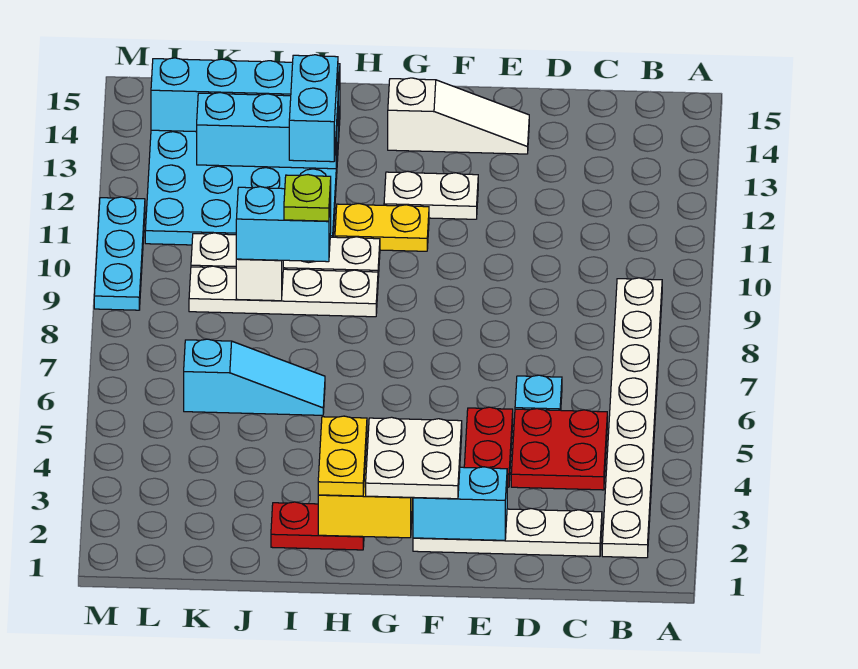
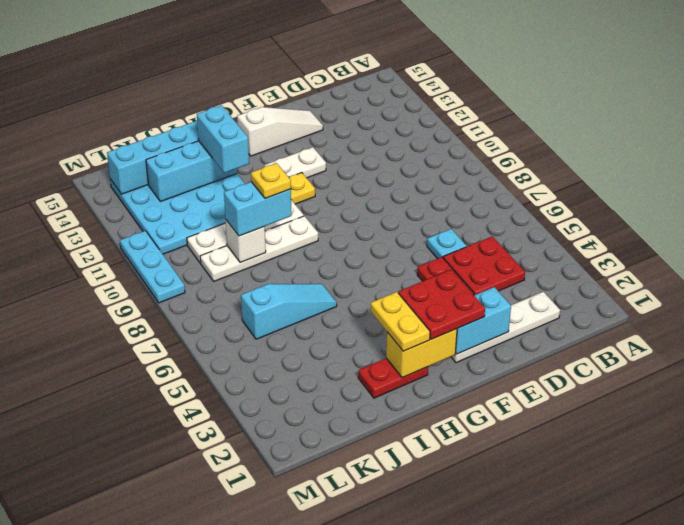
white 1x8 plate [602,278,662,558] -> none
white 2x2 plate [366,417,462,499] -> red 2x2 plate [398,270,485,339]
lime 1x1 plate [284,175,331,221] -> yellow 1x1 plate [251,163,291,198]

